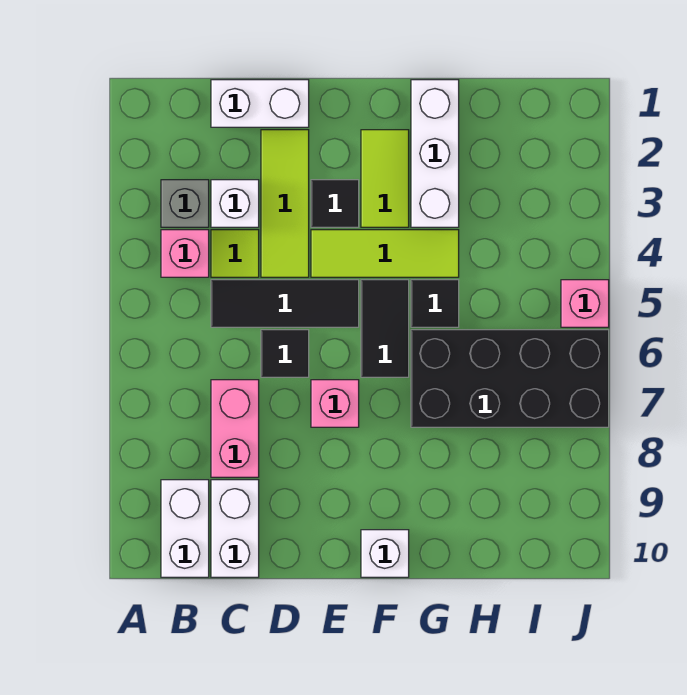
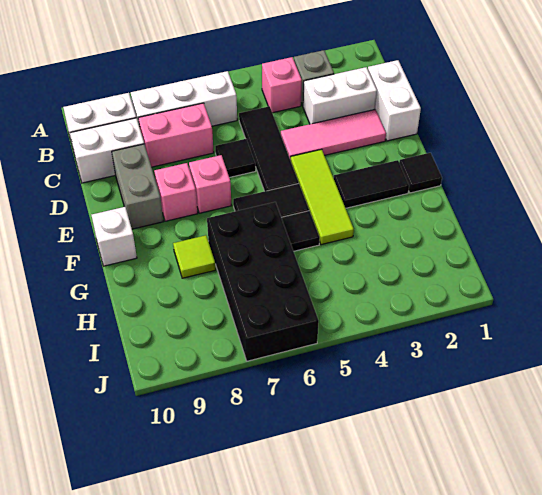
white 1x1 brick [211,180,259,227] -> white 1x2 brick [303,67,377,124]
lime 1x1 tile [211,230,259,277] -> lime 1x1 tile moved to [173,235,216,278]
lime 1x3 tile [261,130,309,277] -> pink 1x3 tile [281,109,386,160]
none -> grey 1x2 brick [112,144,163,229]
black 1x1 tile [311,180,359,227] -> black 1x1 tile moved to [399,153,442,193]
lime 1x2 tile [361,130,409,227] -> black 1x2 tile [334,160,409,208]
white 1x3 brick [411,80,459,227] -> white 1x3 brick moved to [131,71,237,126]
pink 1x1 brick [561,280,609,327] -> pink 1x1 brick moved to [154,163,198,221]

